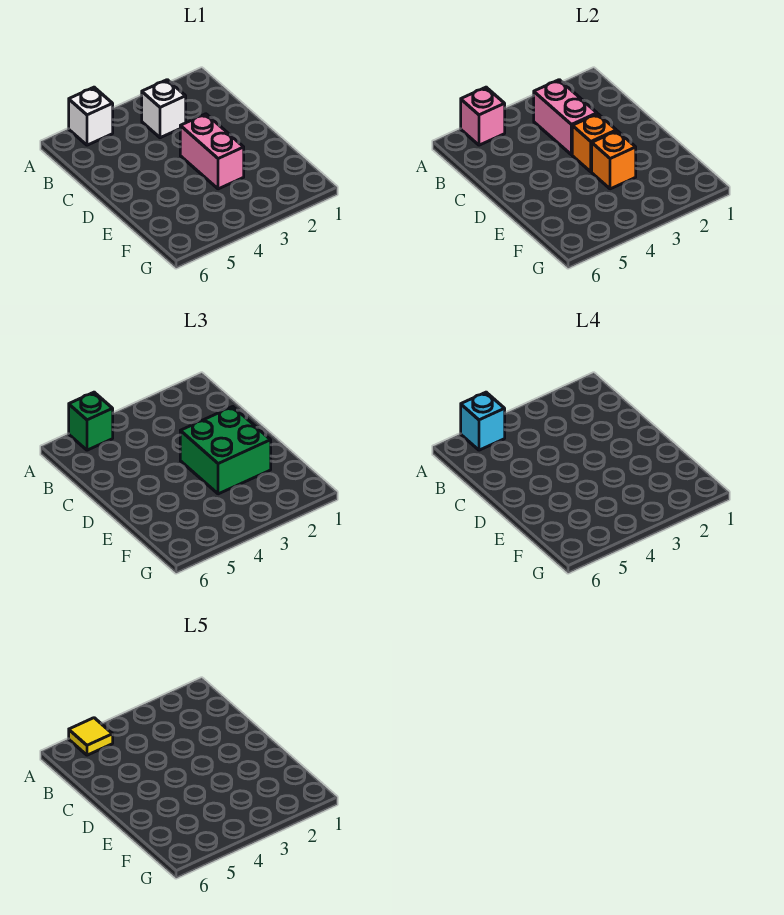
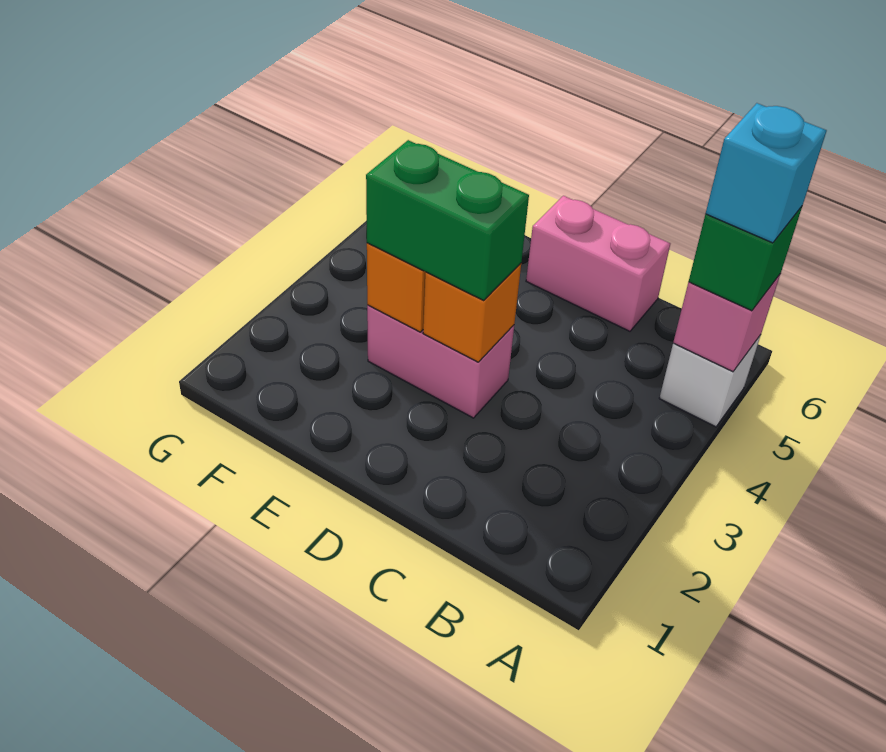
yellow 1x1 tile [69,718,113,755] -> none
white 1x1 brick [142,80,186,138] -> none
pink 1x2 brick [534,80,597,155] -> pink 1x2 brick moved to [526,196,670,331]
green 2x2 brick [180,407,271,494] -> green 1x2 brick [366,140,529,300]

